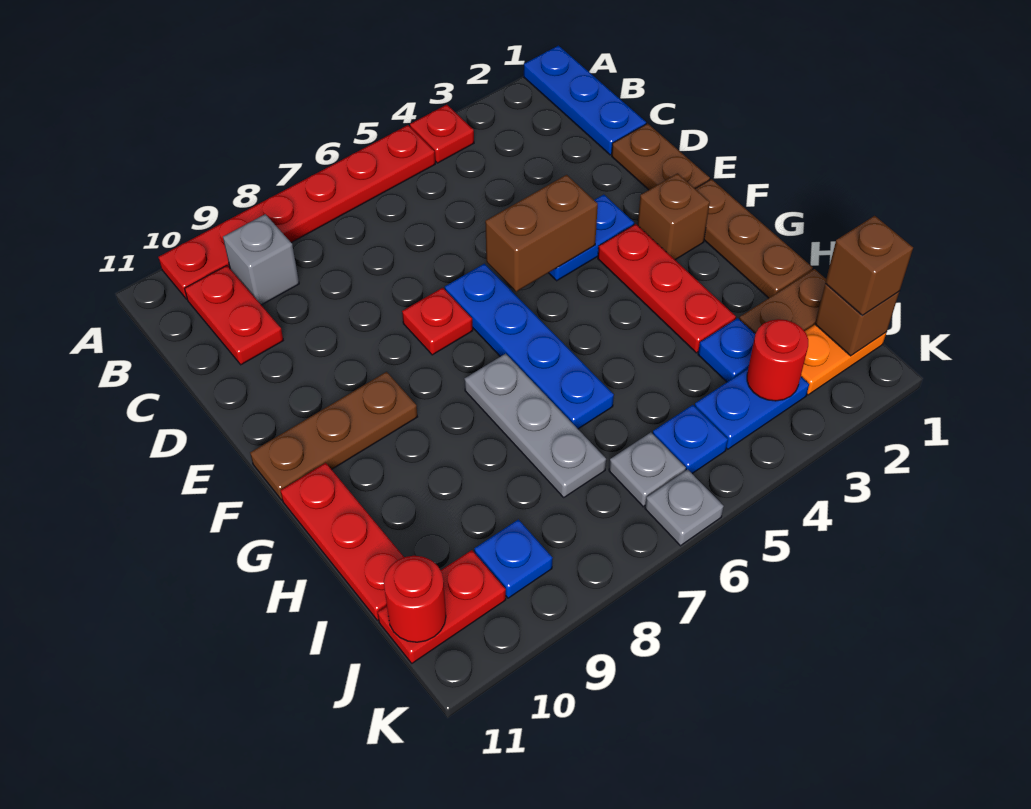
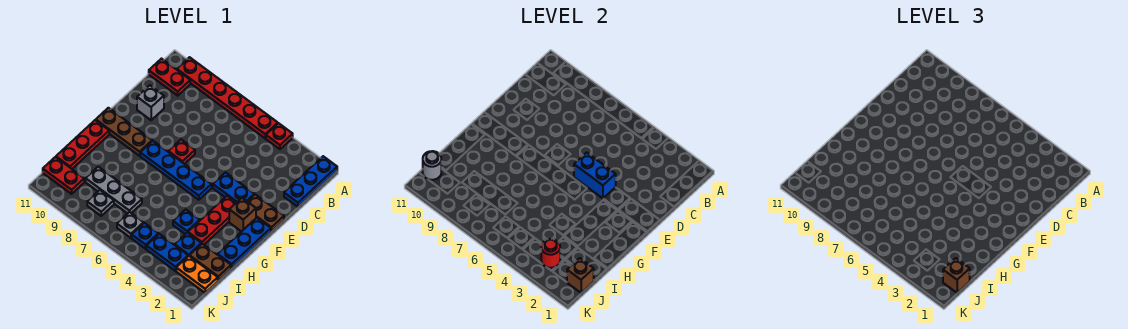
grey 1x1 brick [223,214,299,305] -> grey 1x1 brick moved to [137,85,164,120]
red 1x2 plate [185,266,283,365] -> red 1x2 plate turned to [149,59,190,96]
brown 1x2 plate [612,123,710,190] -> brown 1x2 plate turned to [247,194,284,231]
brown 1x2 brick [485,175,598,292] -> blue 1x2 brick [574,152,616,198]
blue 1x4 plate [445,264,614,429] -> blue 1x4 plate turned to [140,141,212,200]
brown 1x3 plate [695,179,813,298] -> blue 1x3 plate [218,218,271,268]
grey 1x3 plate [465,354,606,497] -> grey 1x3 plate turned to [86,167,142,214]
blue 1x1 plate [474,519,552,598] -> blue 1x1 plate moved to [173,209,200,234]
red 1x1 round brick [384,556,446,642] -> grey 1x1 round brick [423,151,441,180]
grey 1x1 plate [645,469,724,546] -> grey 1x1 plate moved to [87,190,114,216]

